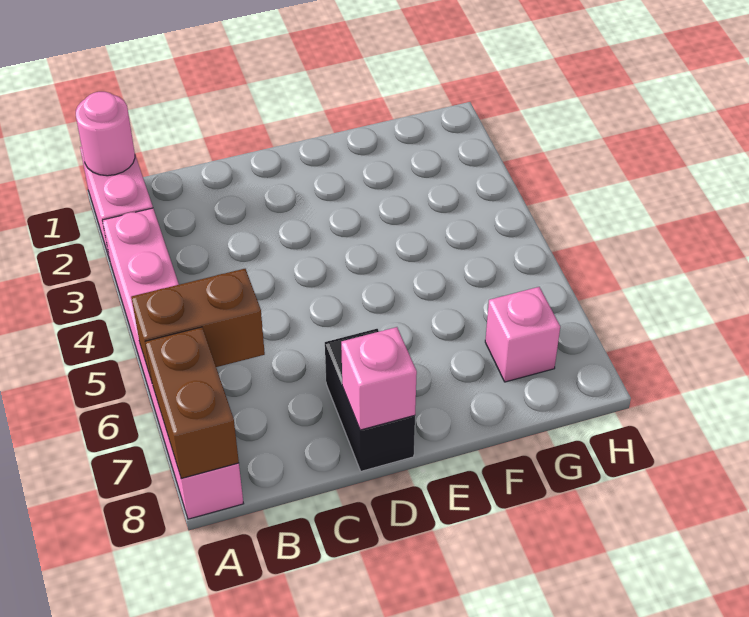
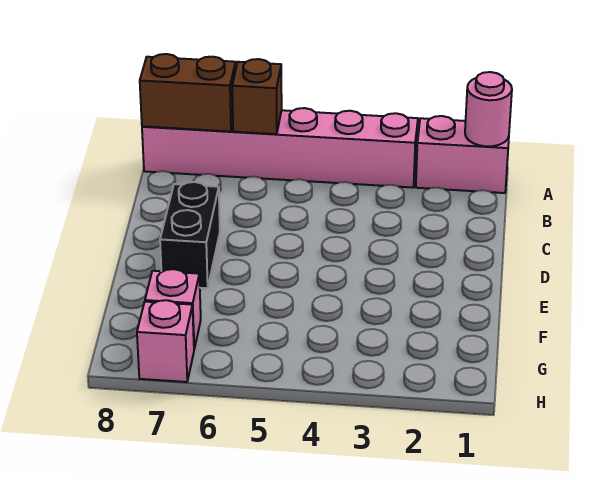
brown 1x2 brick [131,269,265,381] -> brown 1x1 brick [232,59,282,134]
black 1x2 brick [325,329,415,471] -> black 1x2 brick turned to [160,182,220,288]
pink 1x1 brick [341,327,417,430] -> pink 1x1 brick moved to [137,300,194,382]

